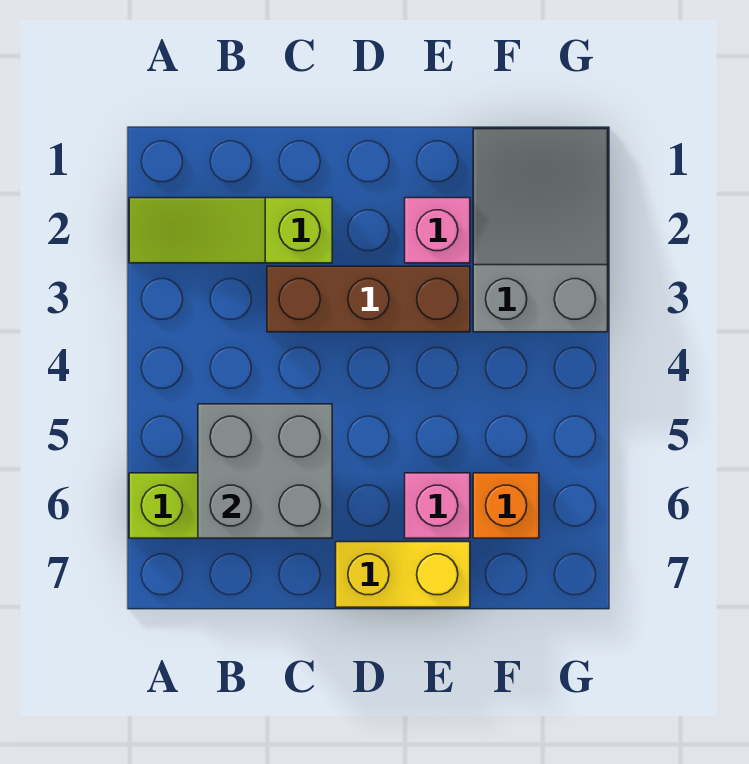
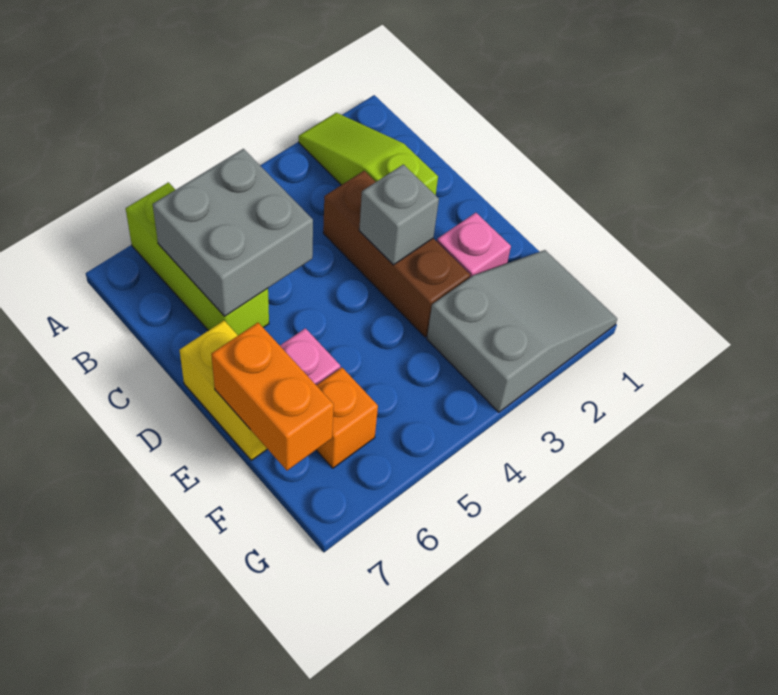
none -> grey 1x1 brick [359,164,439,265]
none -> orange 1x2 brick [211,323,334,471]

